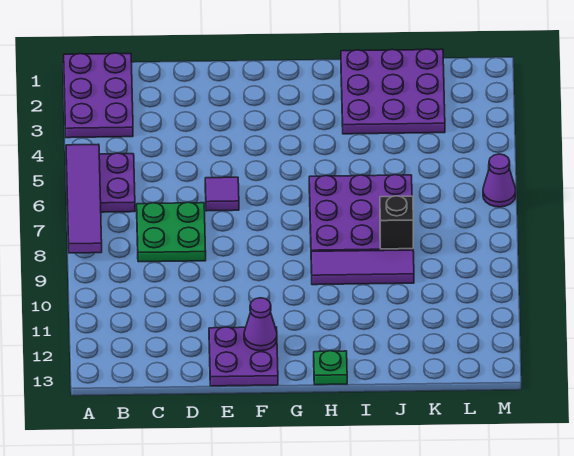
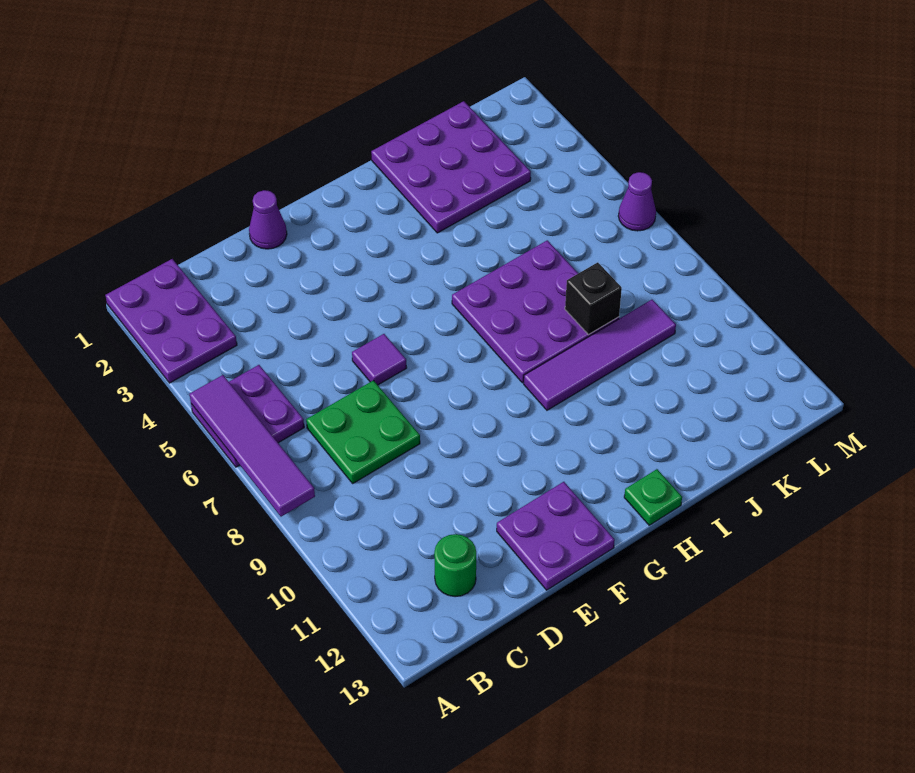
none -> green 1x1 round brick [434,534,476,597]
purple 1x1 cone [244,298,277,351] -> purple 1x1 cone moved to [249,190,287,249]
purple 1x3 tile [311,250,414,285] -> purple 1x4 tile [524,300,676,410]

